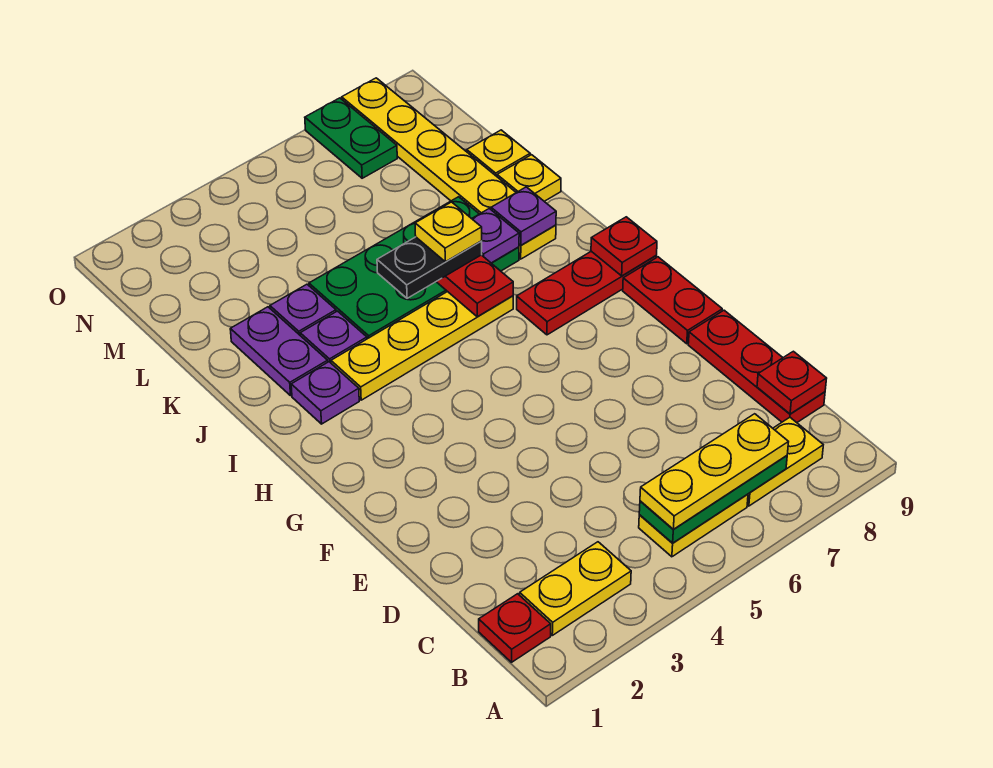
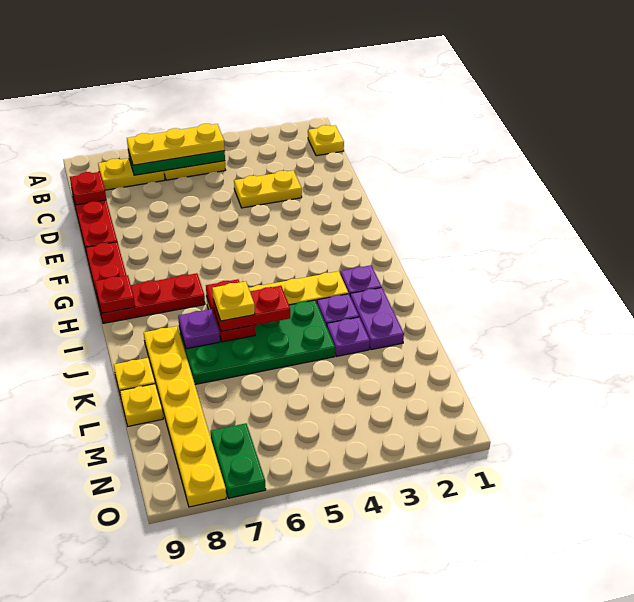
red 1x1 plate [479,594,551,662] -> yellow 1x1 plate [308,125,344,156]
yellow 1x2 plate [520,542,631,635] -> yellow 1x2 plate moved to [234,170,302,208]
black 1x2 plate [377,237,482,298] -> red 1x2 plate [213,286,290,332]
purple 1x1 plate [491,187,556,245] -> none

